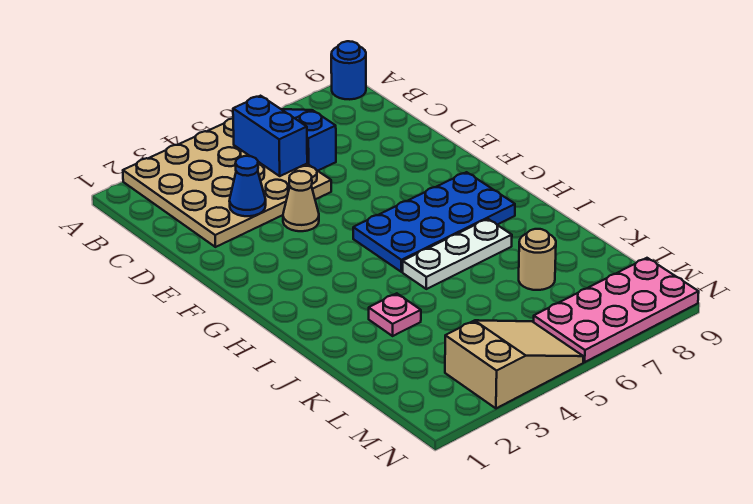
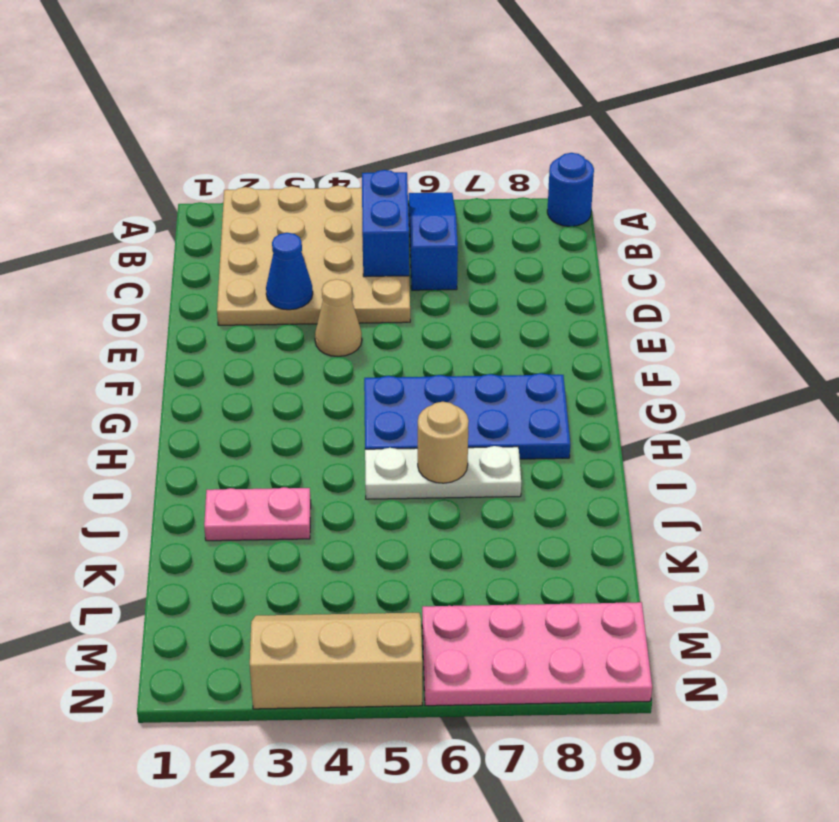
pink 1x1 plate [369,293,421,336] -> pink 1x2 plate [204,487,311,541]
tan 1x1 round brick [519,229,556,290] -> tan 1x1 round brick moved to [418,402,469,483]
tan 2x3 slope [445,320,583,408] -> tan 2x3 slope turned to [250,613,422,709]

